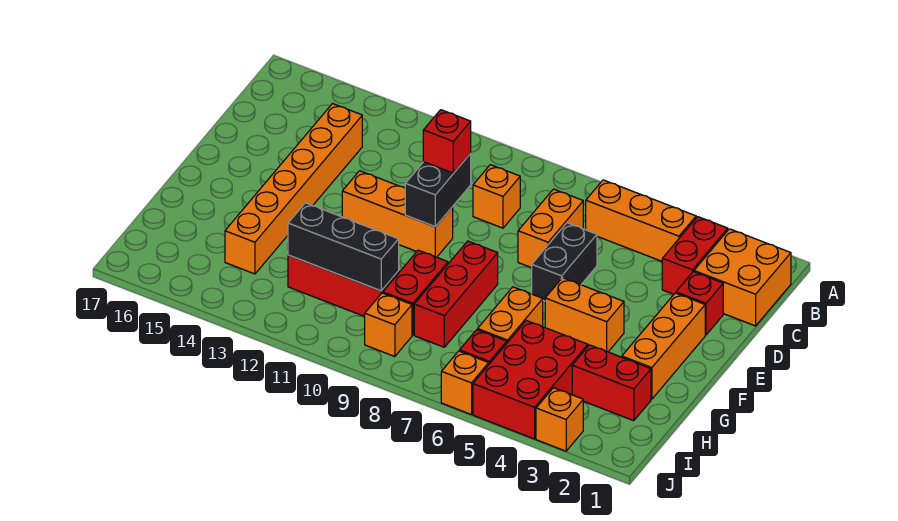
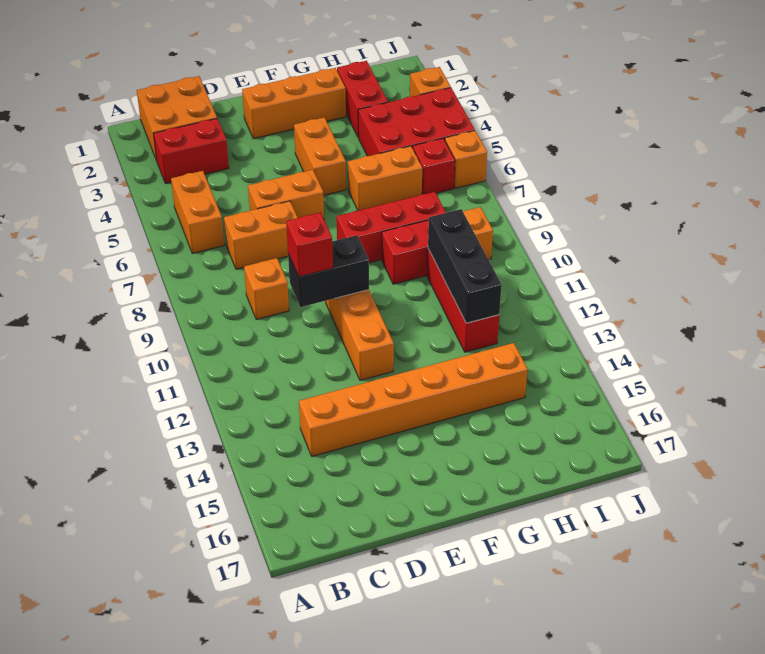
orange 1x3 brick [586,180,696,261] -> orange 1x2 brick [171,171,224,253]
red 1x1 brick [676,272,723,335] -> none
black 1x2 brick [532,223,597,301] -> orange 1x2 brick [248,170,324,218]

